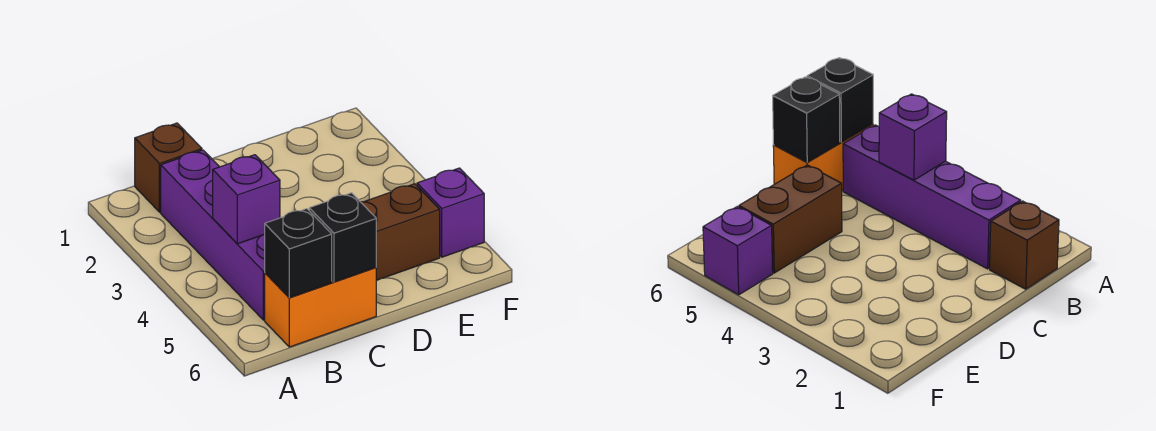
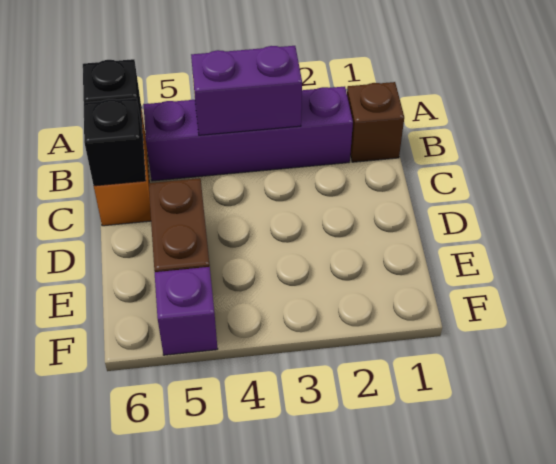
purple 1x1 brick [213,155,280,244] -> purple 1x2 brick [191,46,302,135]

